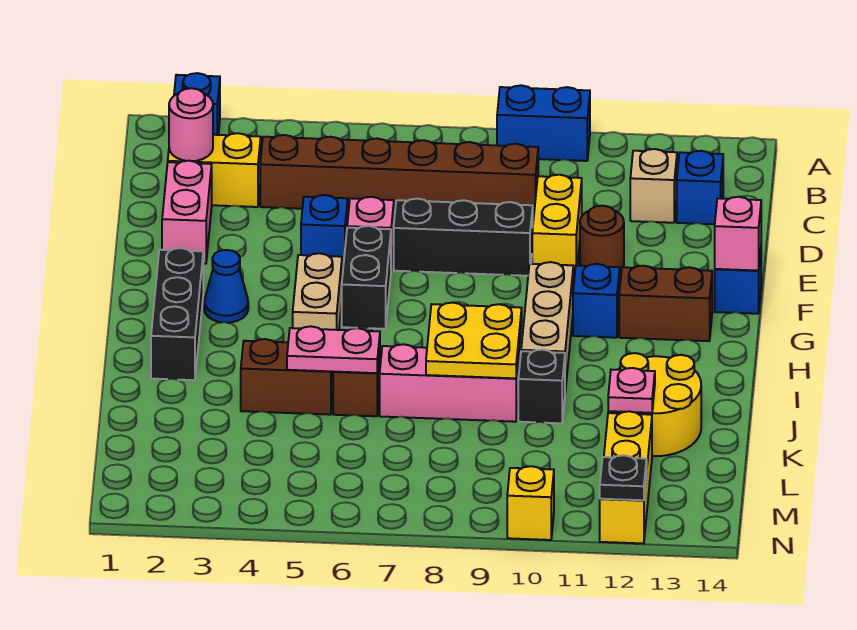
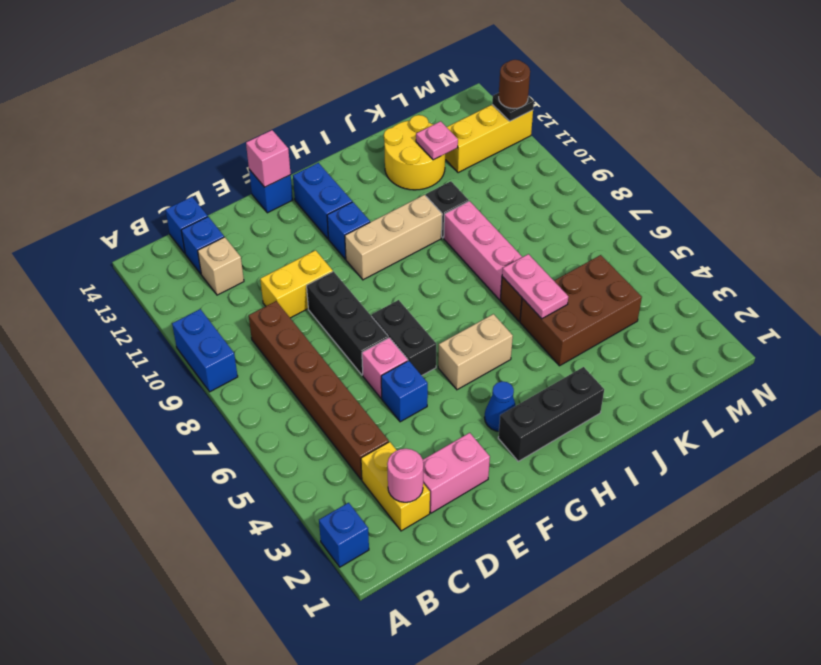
none -> blue 1x1 brick [165,197,208,253]
brown 1x1 round brick [580,206,624,272] -> brown 1x1 round brick moved to [499,60,530,109]
black 1x2 brick [342,226,391,329] -> black 1x2 brick turned to [372,300,436,375]
brown 1x2 brick [619,266,712,341] -> blue 1x2 brick [293,163,352,239]
yellow 2x2 plate [426,303,522,378] -> none
brown 1x2 brick [241,339,333,415] -> brown 2x3 brick [520,255,642,366]
yellow 1x1 brick [507,466,554,540] -> none

